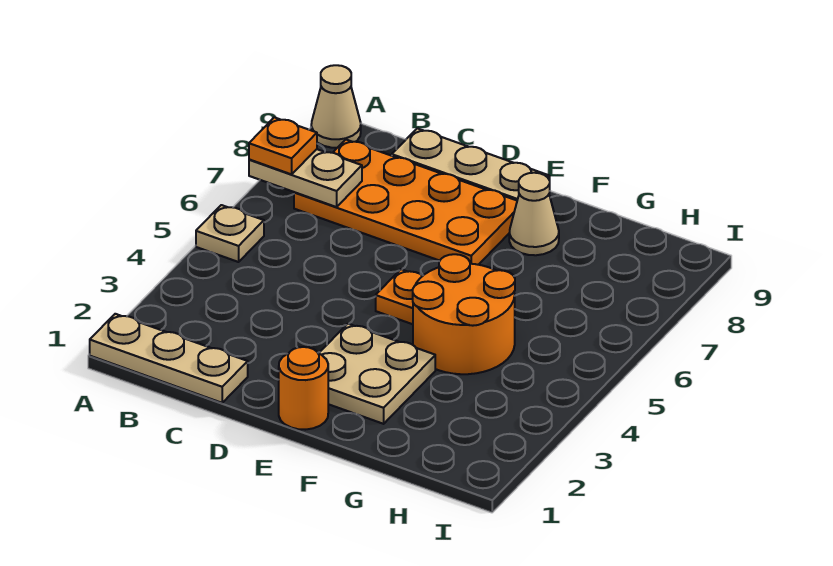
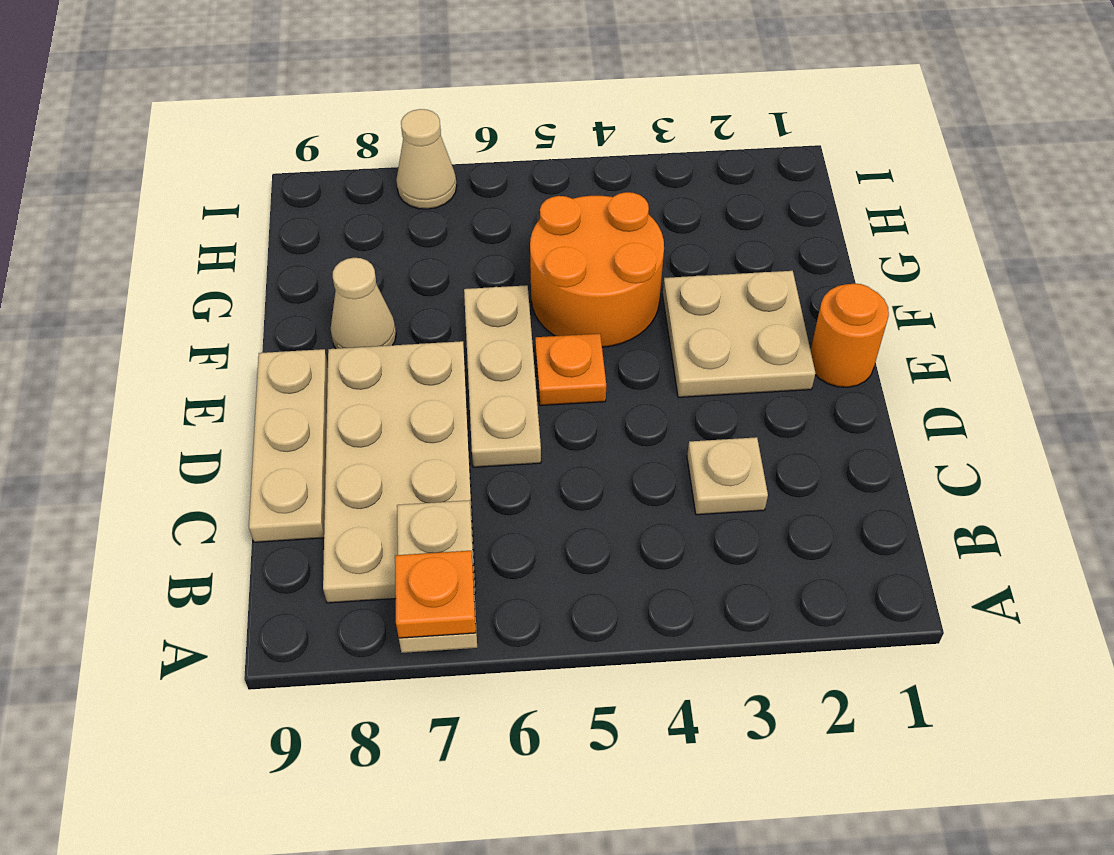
tan 1x3 plate [90,314,248,403] -> tan 1x3 plate moved to [464,285,541,467]
tan 1x1 plate [196,205,264,262] -> tan 1x1 plate moved to [687,437,768,515]
tan 1x1 cone [311,65,361,148] -> tan 1x1 cone moved to [396,109,457,209]
orange 2x4 plate [294,140,517,265] -> tan 2x4 plate [323,341,475,603]

